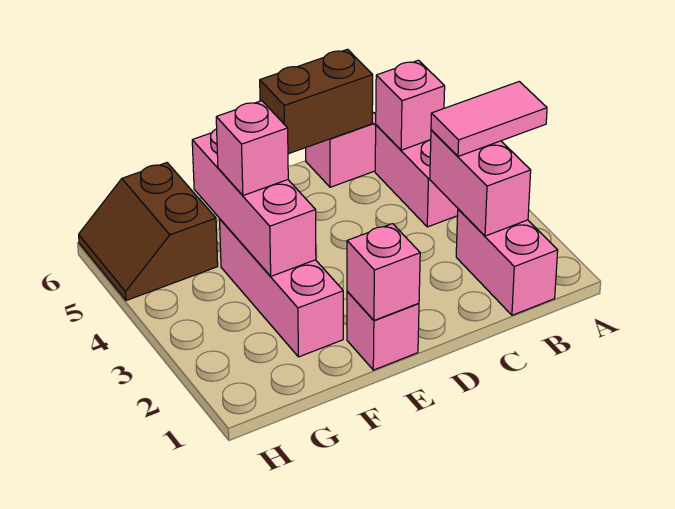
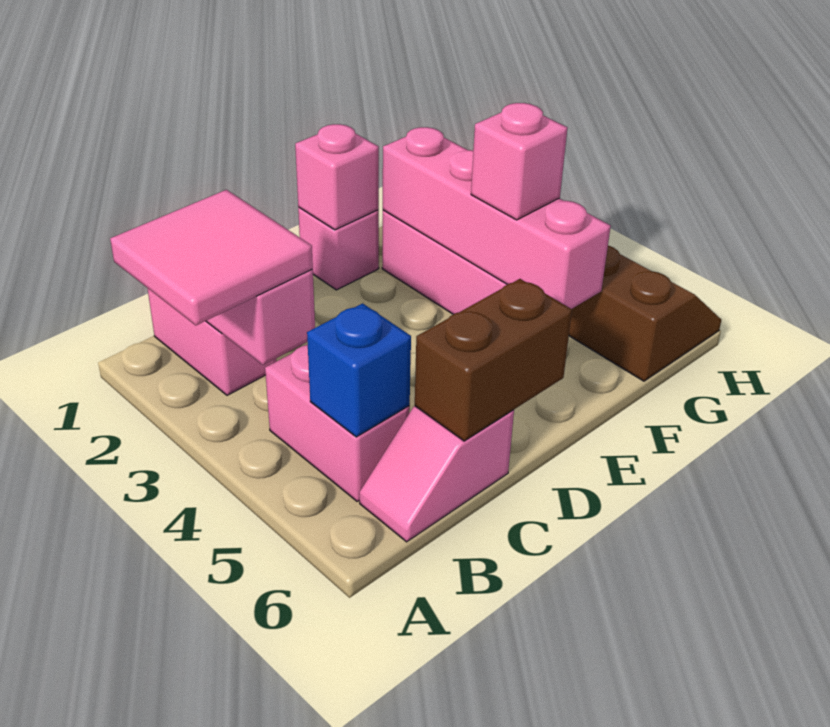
pink 1x2 tile [431,82,547,156] -> pink 2x2 tile [110,190,313,325]
pink 1x1 brick [376,60,445,150] -> blue 1x1 brick [307,303,411,437]
pink 1x3 brick [192,129,316,276] -> pink 1x4 brick [383,127,611,309]

